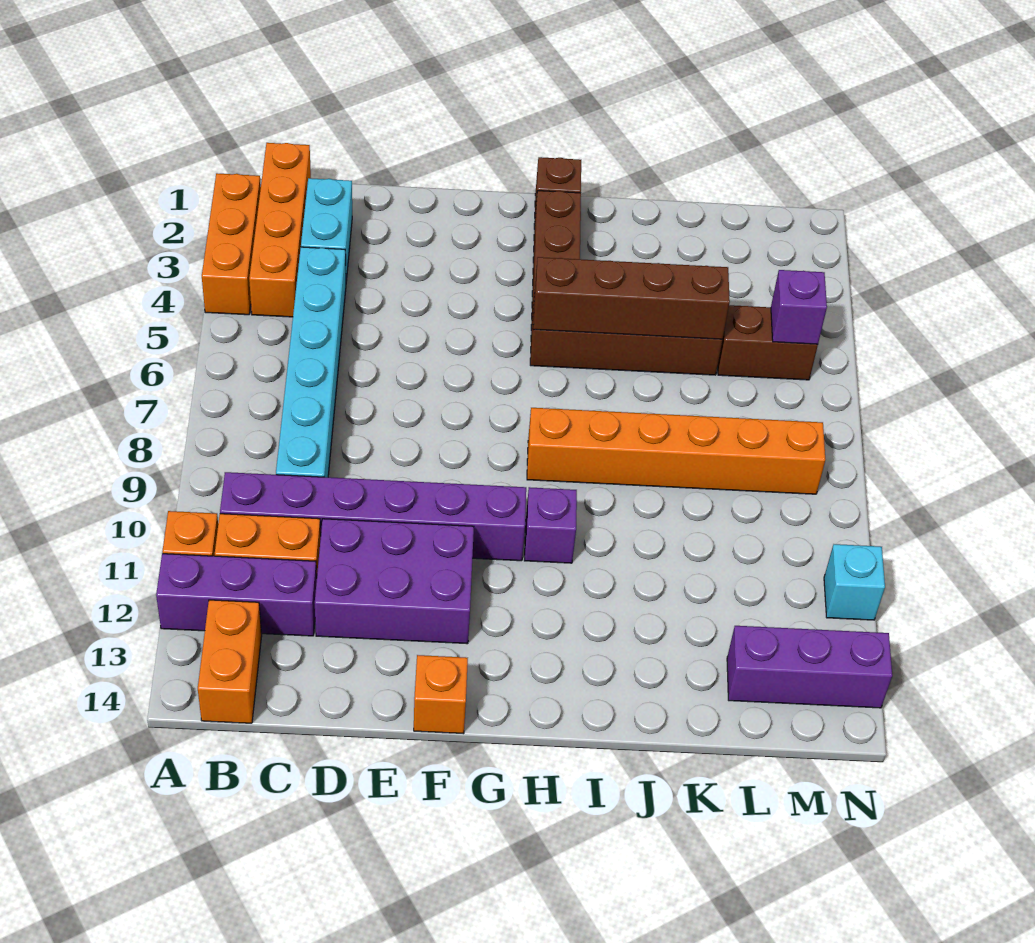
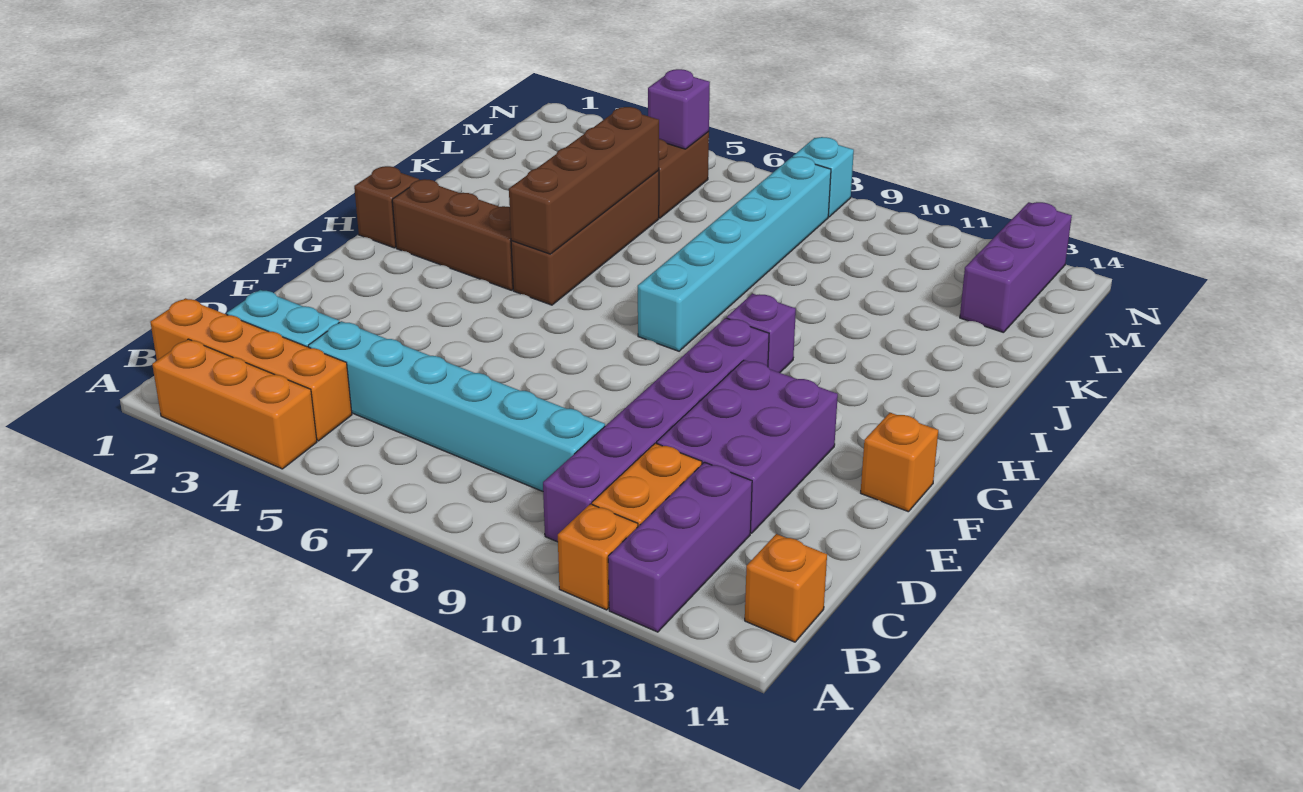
orange 1x2 brick [198,600,262,723] -> orange 1x1 brick [745,534,827,642]
orange 1x6 brick [527,408,825,494] -> cyan 1x6 brick [638,157,831,351]
cyan 1x1 brick [824,544,885,620] -> cyan 1x1 brick moved to [793,137,854,217]

